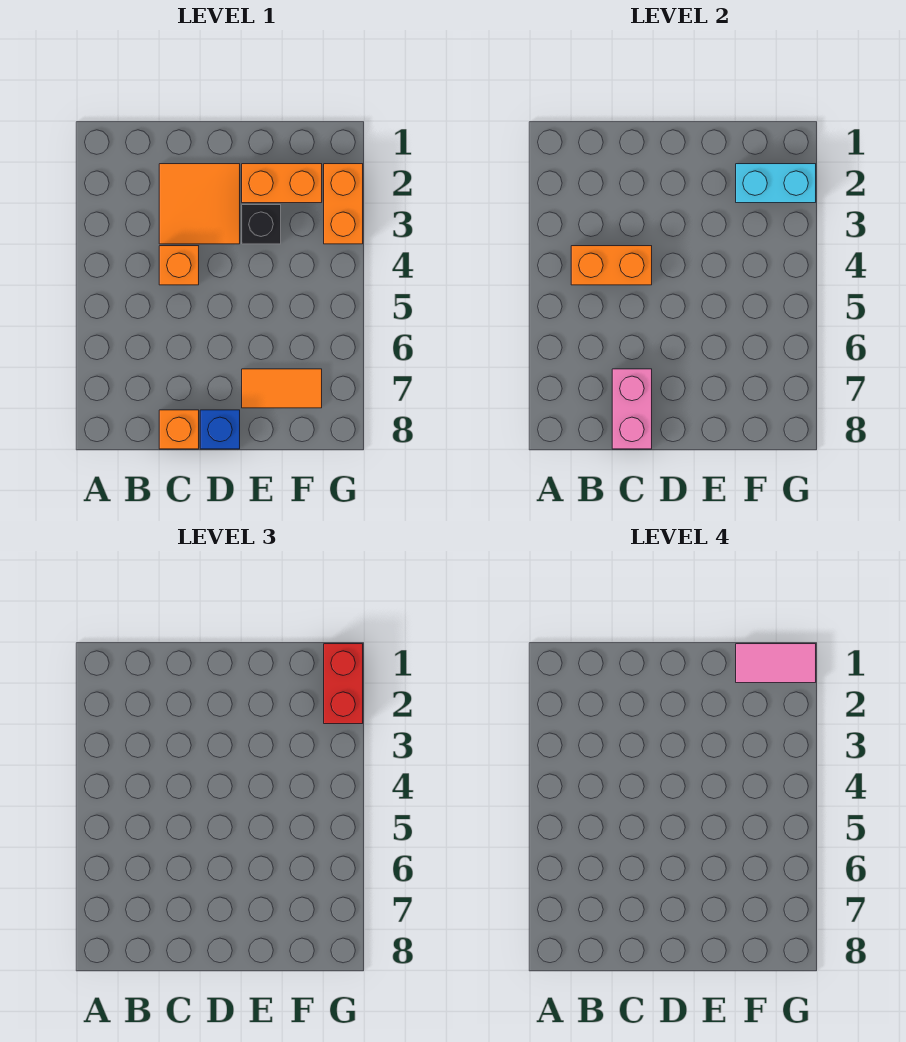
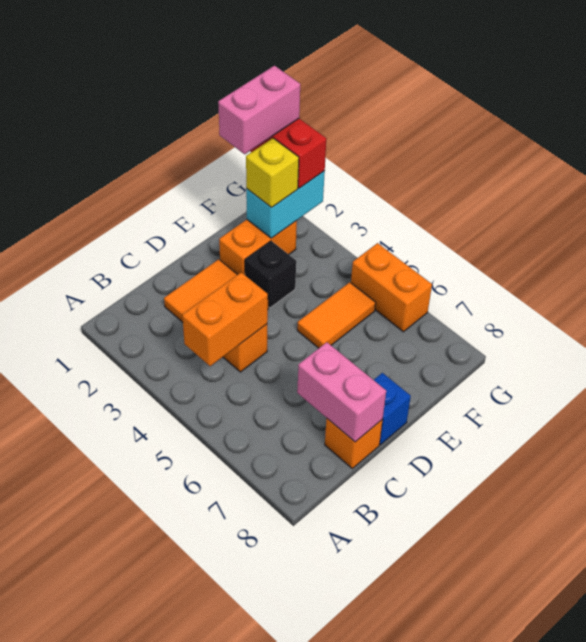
orange 1x2 tile [242,369,322,408] -> orange 1x2 tile moved to [297,282,376,348]
pink 1x2 tile [736,644,816,683] -> pink 1x2 brick [218,66,300,154]
none -> yellow 1x1 brick [246,138,299,208]
orange 1x2 brick [324,164,363,244] -> orange 1x2 brick moved to [351,243,432,332]

